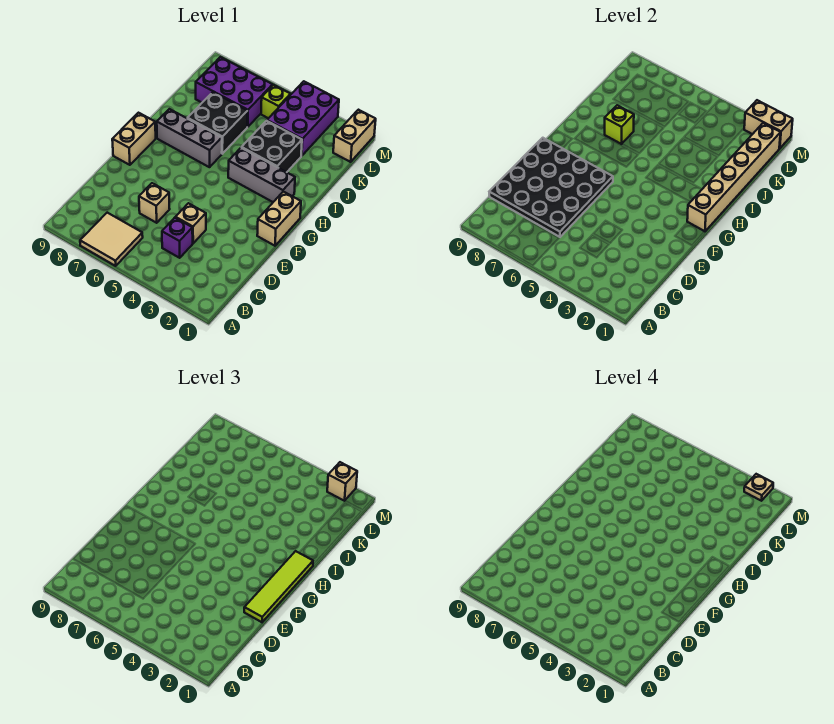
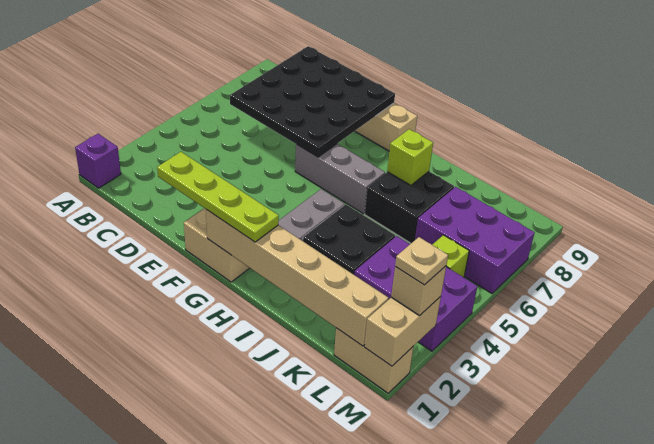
tan 2x2 tile [80,213,143,266] -> none
purple 1x1 brick [162,218,193,258] -> purple 1x1 brick moved to [75,134,121,188]
tan 1x1 brick [176,203,206,243] -> none
tan 1x1 brick [139,183,170,223] -> none
lime 1x4 tile [244,551,313,622] -> lime 1x4 plate [157,152,279,242]
grey 1x3 brick [157,109,222,167] -> grey 1x3 brick turned to [295,144,385,214]
purple 2x3 brick [196,57,273,127] -> purple 2x3 brick turned to [415,187,535,293]

